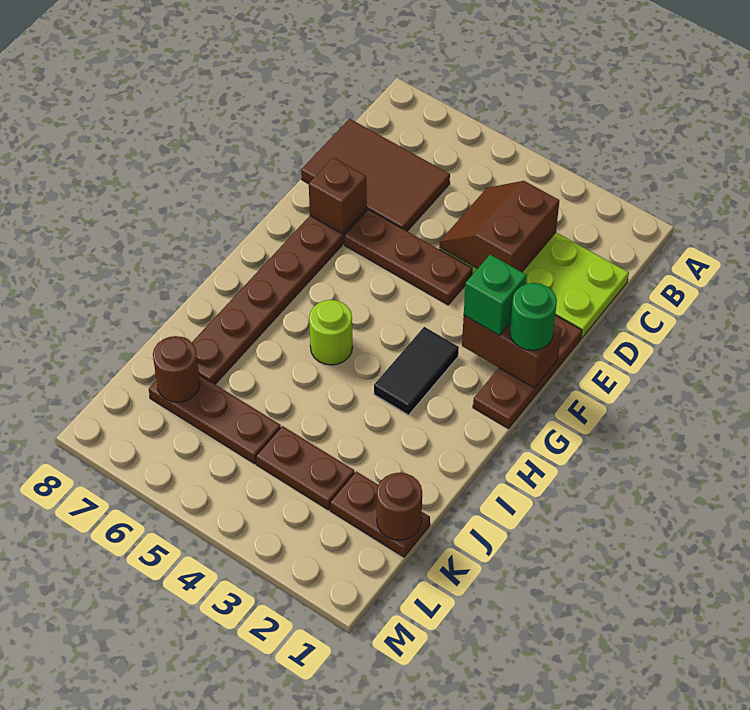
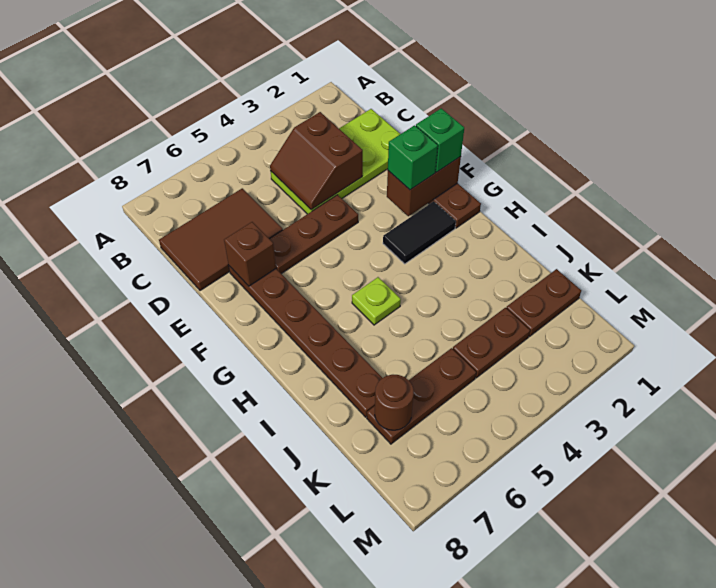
green 1x1 round brick [510,283,557,350] -> green 1x1 brick [416,108,464,172]
black 1x2 tile [374,327,459,415] -> black 1x2 tile turned to [383,201,456,264]
lime 1x1 round brick [309,300,353,365] -> lime 1x1 plate [352,277,401,325]
brown 1x1 round brick [377,473,422,540] -> none

